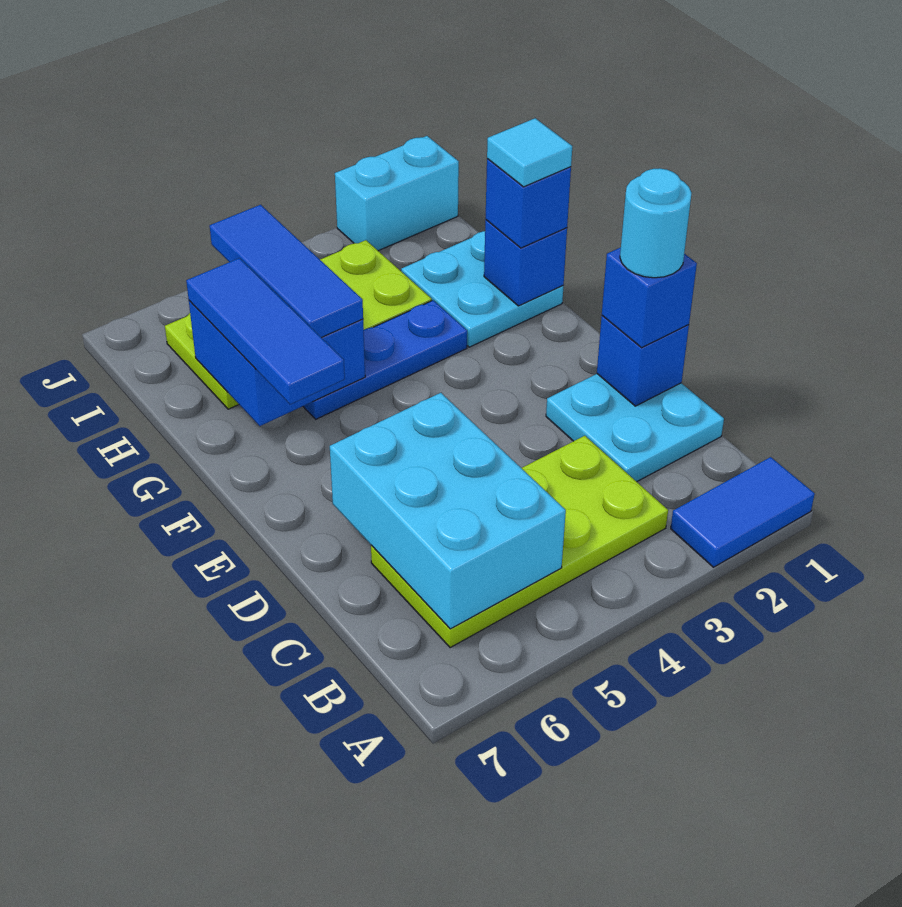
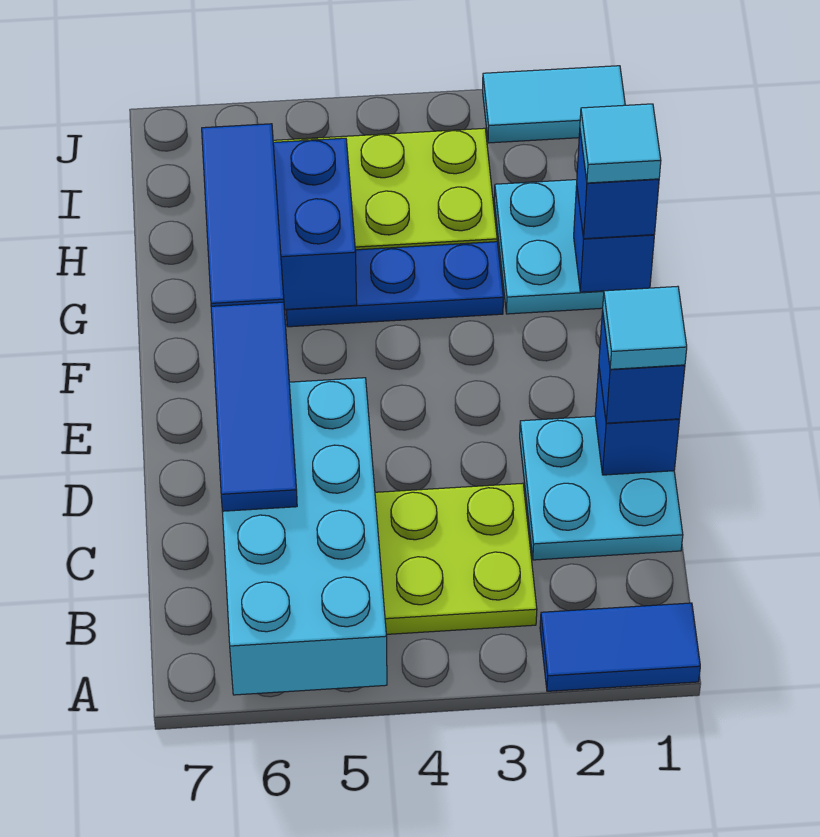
cyan 2x3 brick [330,393,566,629] -> cyan 2x4 brick [222,378,387,695]
cyan 1x1 round brick [620,168,691,278] -> cyan 1x1 tile [603,286,687,369]
blue 1x3 tile [210,205,363,338] -> blue 1x3 tile moved to [211,302,297,511]
cyan 1x2 brick [335,136,459,251] -> cyan 1x2 tile [483,66,625,143]

